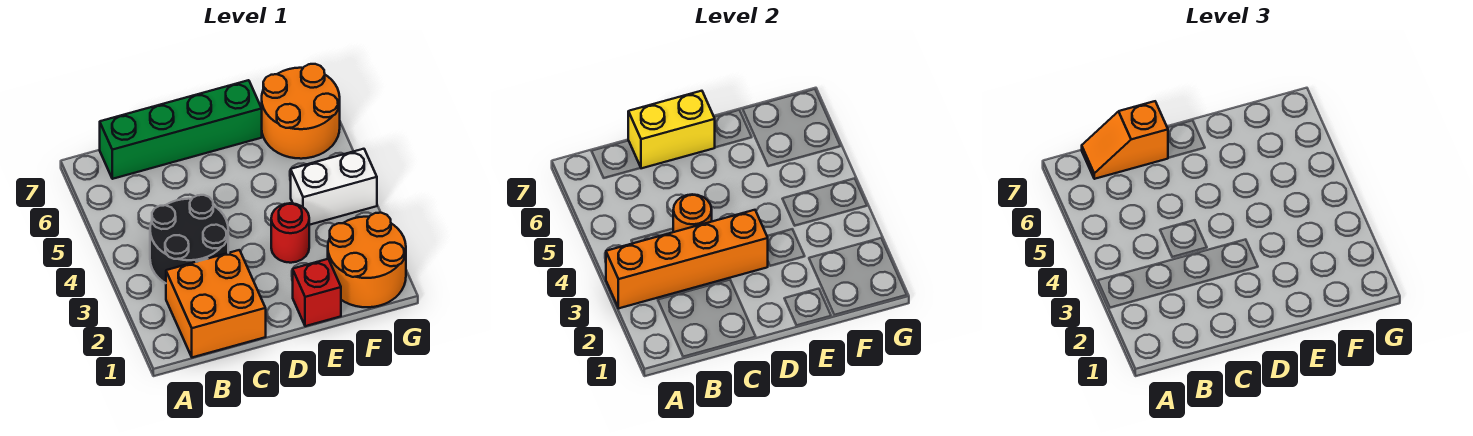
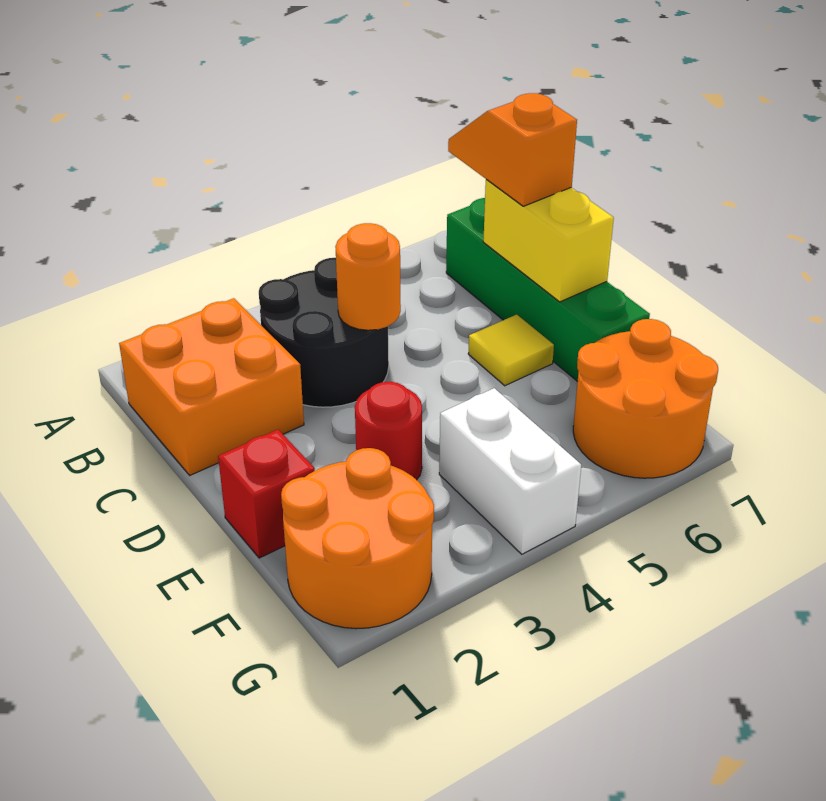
orange 1x4 brick [606,210,768,308] -> none
none -> yellow 1x1 tile [468,314,554,386]

